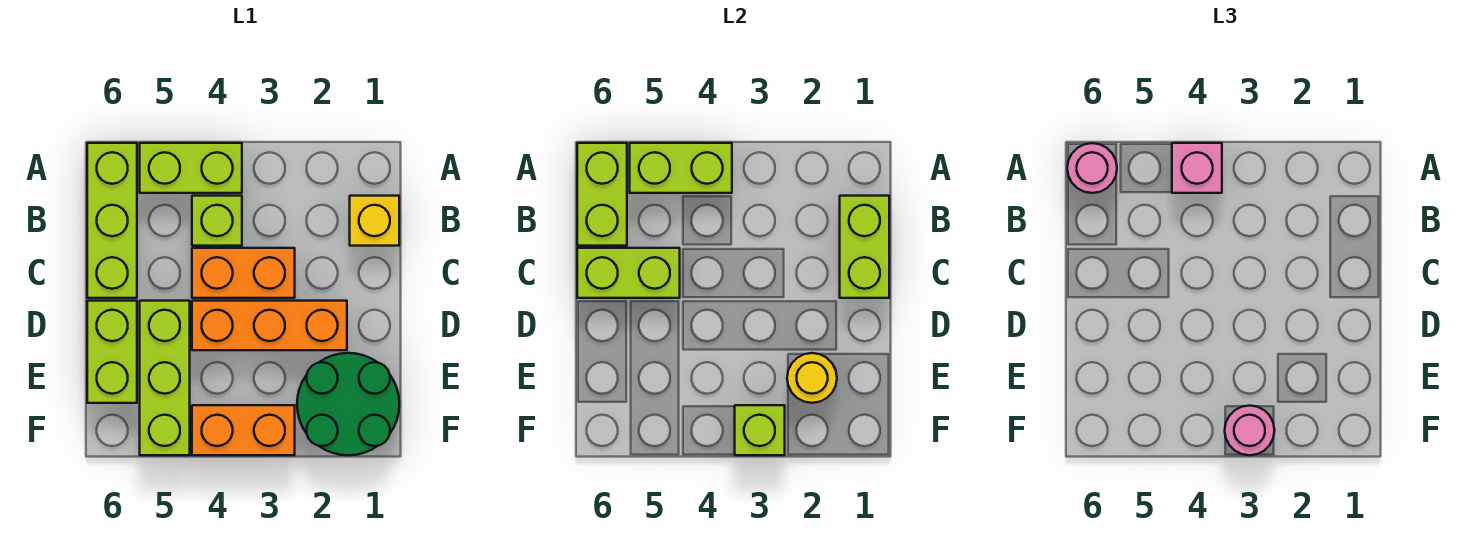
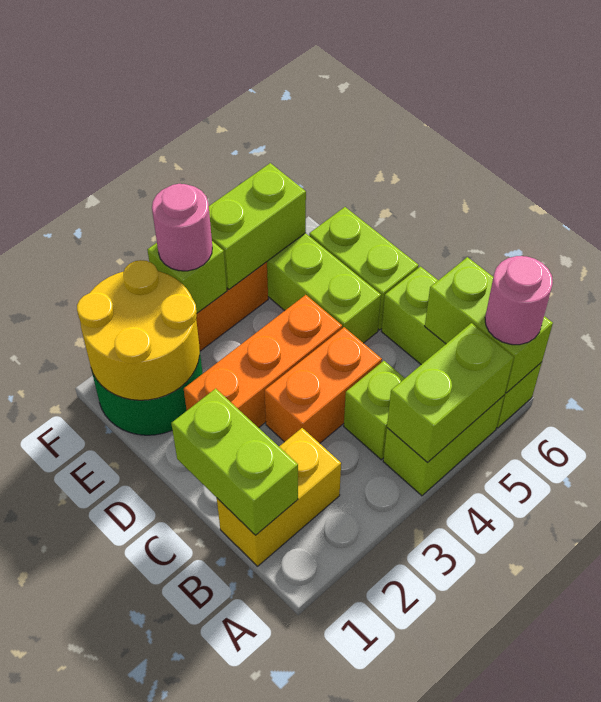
pink 1x1 brick [1172,143,1222,193] -> none
yellow 1x1 brick [350,196,399,246] -> yellow 1x2 brick [217,428,341,566]
lime 1x2 brick [577,248,680,298] -> lime 1x2 brick moved to [209,163,306,289]
yellow 1x1 round brick [787,353,837,403] -> yellow 2x2 round brick [77,260,200,400]

